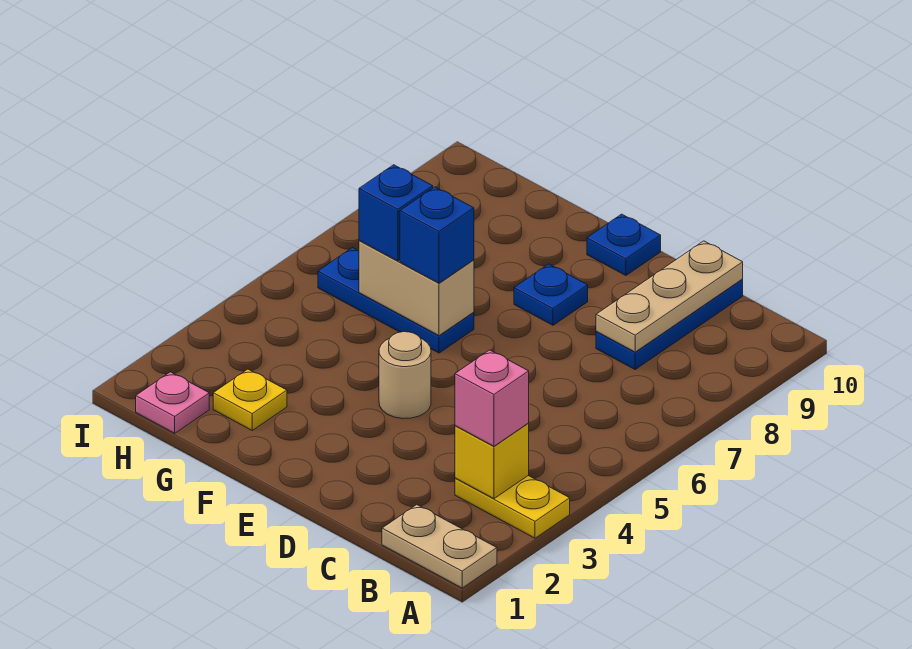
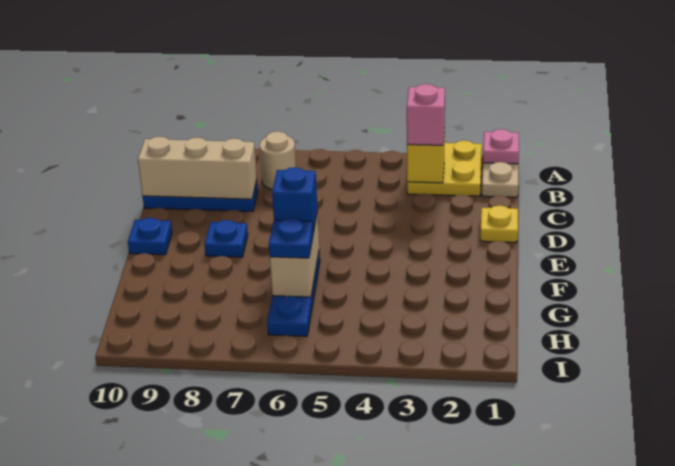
yellow 1x2 plate [455,476,570,538] -> yellow 2x2 plate [407,141,482,196]
tan 1x3 plate [596,241,743,352] -> tan 1x3 brick [138,137,257,199]
tan 1x1 round brick [379,332,431,419] -> tan 1x1 round brick moved to [260,131,296,190]
yellow 1x1 plate [213,369,287,430] -> yellow 1x1 plate moved to [480,205,518,242]
blue 1x1 brick [359,165,433,261] -> blue 1x1 plate [269,218,313,258]
pink 1x1 plate [136,372,209,433] -> pink 1x1 plate moved to [483,129,519,164]

